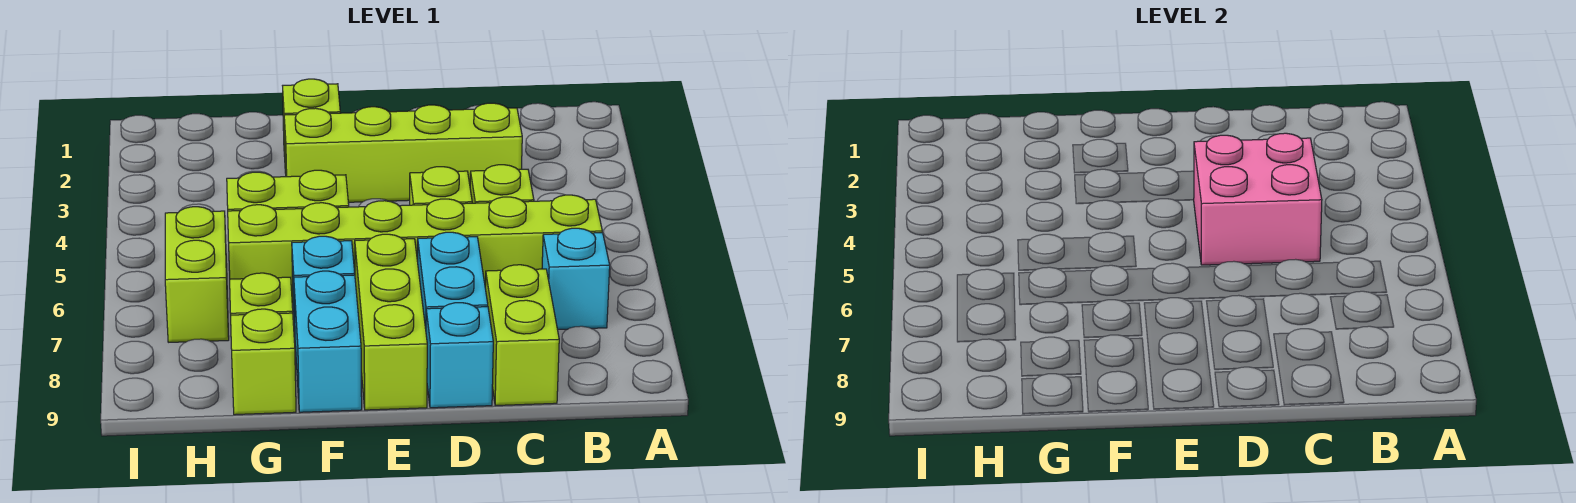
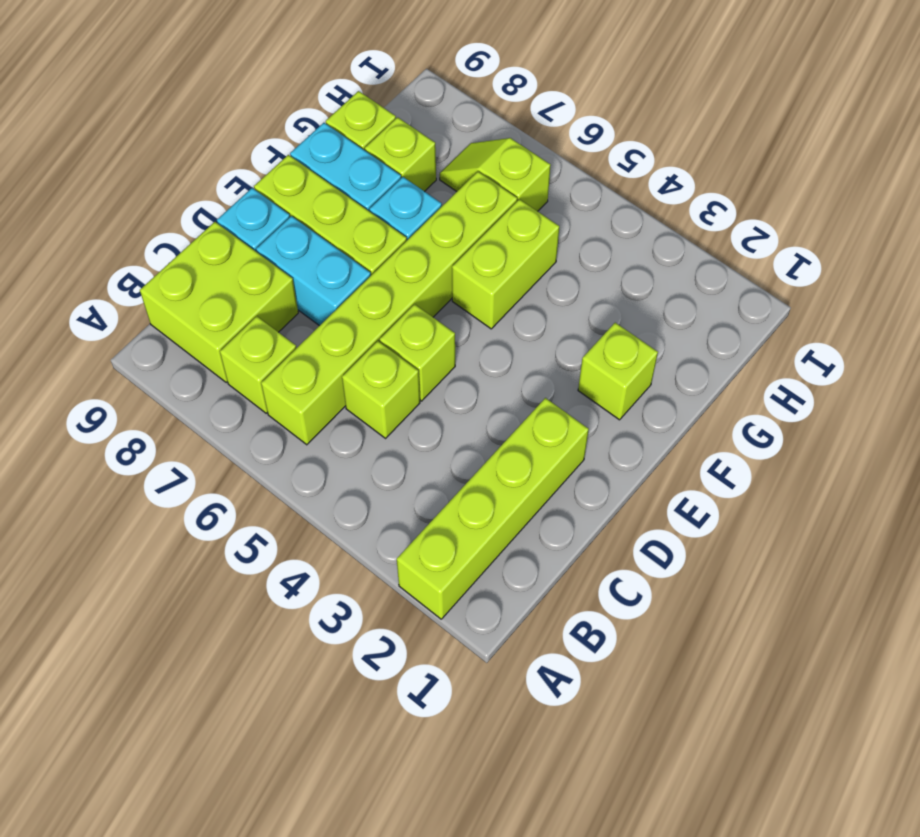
cyan 1x1 brick [542,228,610,329] -> lime 1x1 brick [220,316,296,413]
lime 1x4 brick [284,103,522,202] -> lime 1x4 brick moved to [397,398,589,619]
pink 2x2 brick [1194,133,1322,265] -> none
lime 1x2 brick [485,265,559,405] -> lime 2x2 brick [140,222,298,383]
lime 1x2 brick [165,207,229,342] -> lime 1x2 slope [440,138,551,211]

